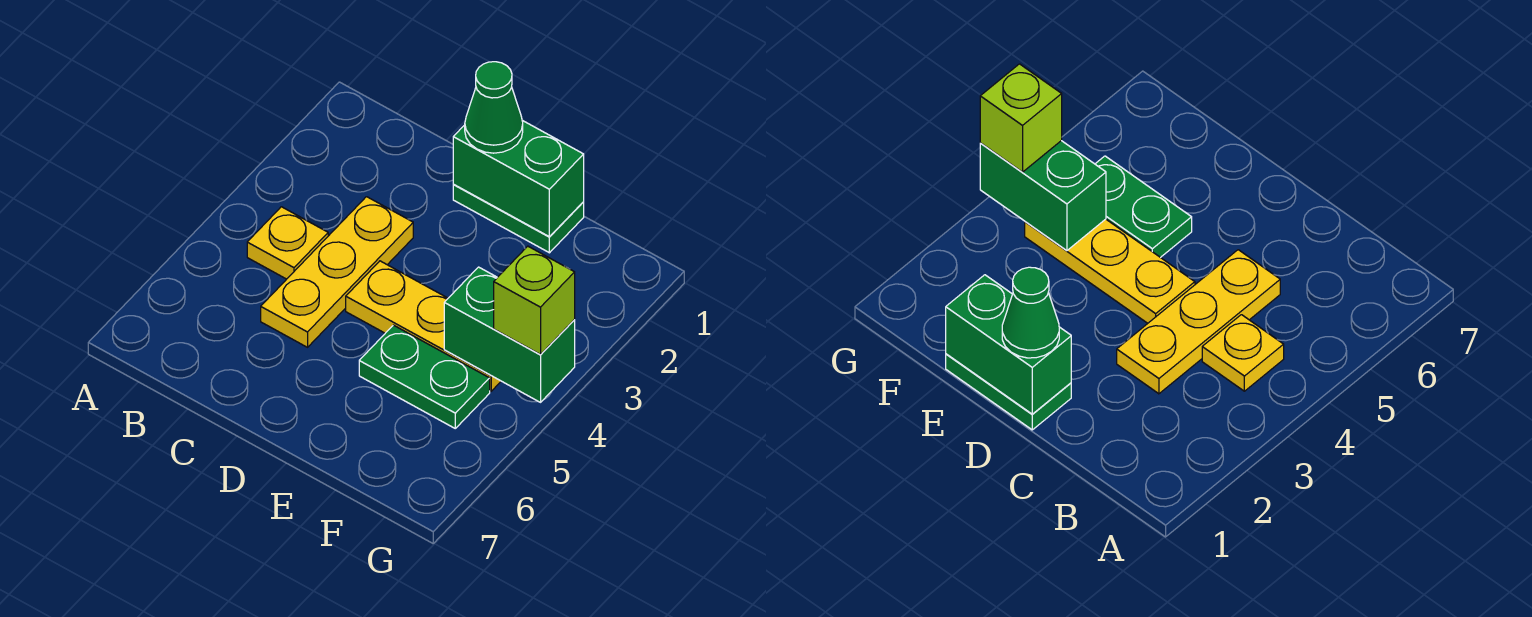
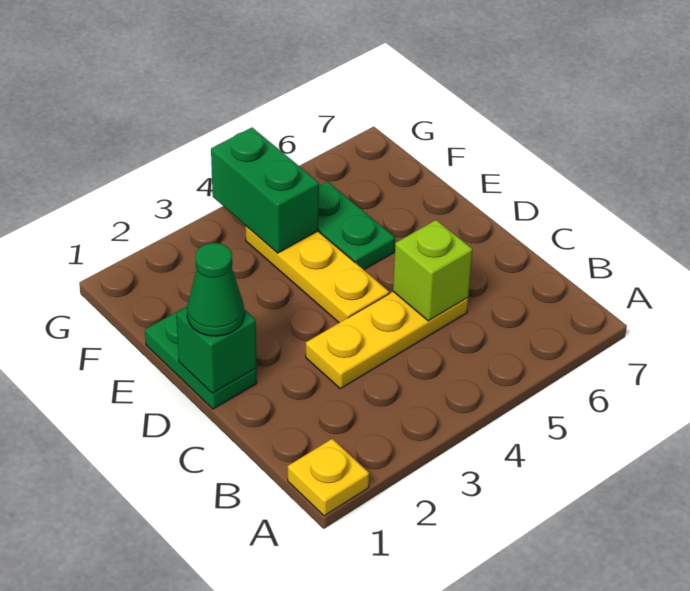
yellow 1x1 plate [247,207,328,279] -> yellow 1x1 plate moved to [288,439,369,516]
green 1x2 brick [453,121,584,237] -> green 1x1 brick [176,307,257,393]
lime 1x1 brick [494,246,575,355] -> lime 1x1 brick moved to [393,220,472,321]

